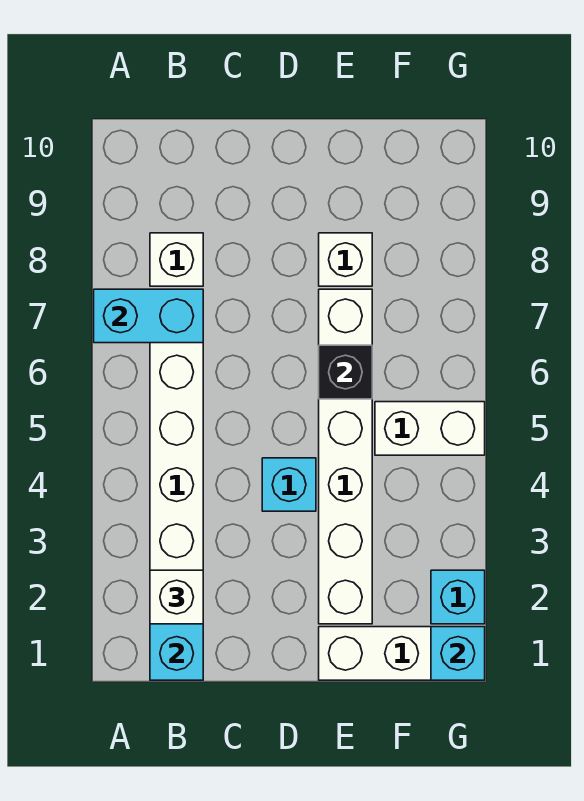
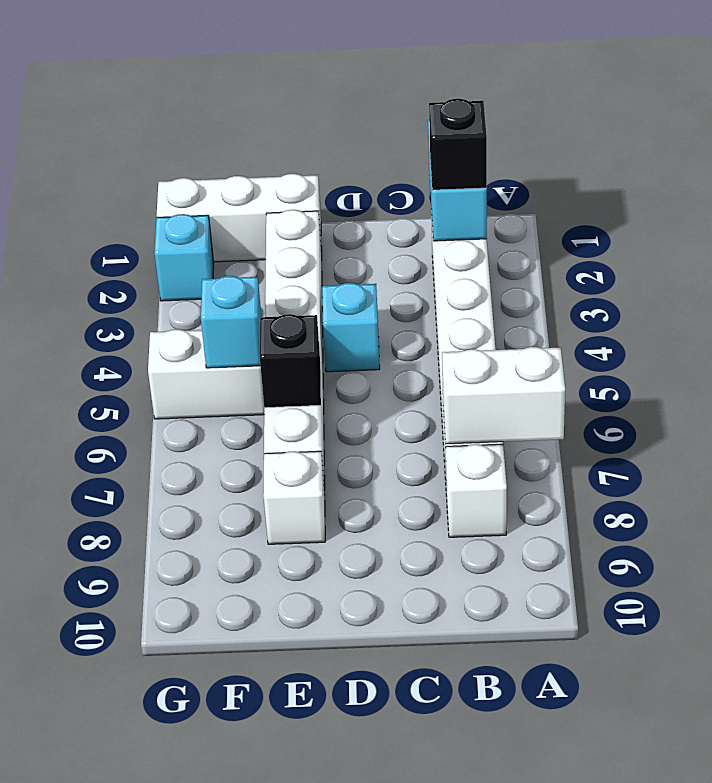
cyan 1x2 brick [94,289,203,343] -> white 1x2 brick [442,347,565,444]
white 1x1 brick [150,570,203,624] -> black 1x1 brick [429,99,487,190]
cyan 1x1 brick [431,627,485,680] -> cyan 1x1 brick moved to [201,276,261,368]

